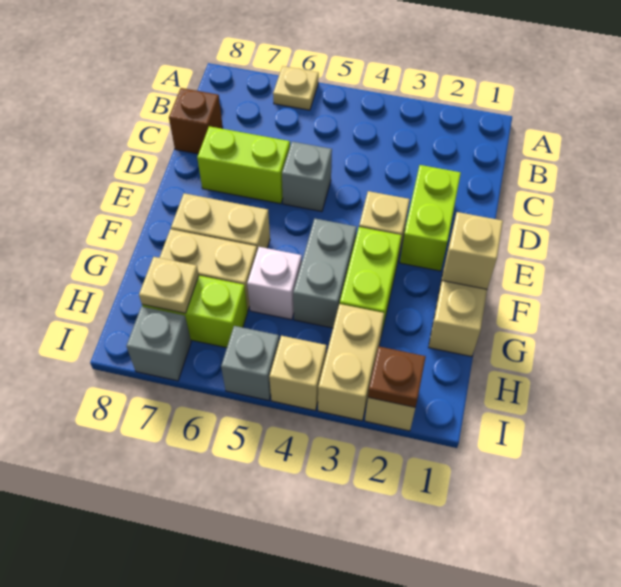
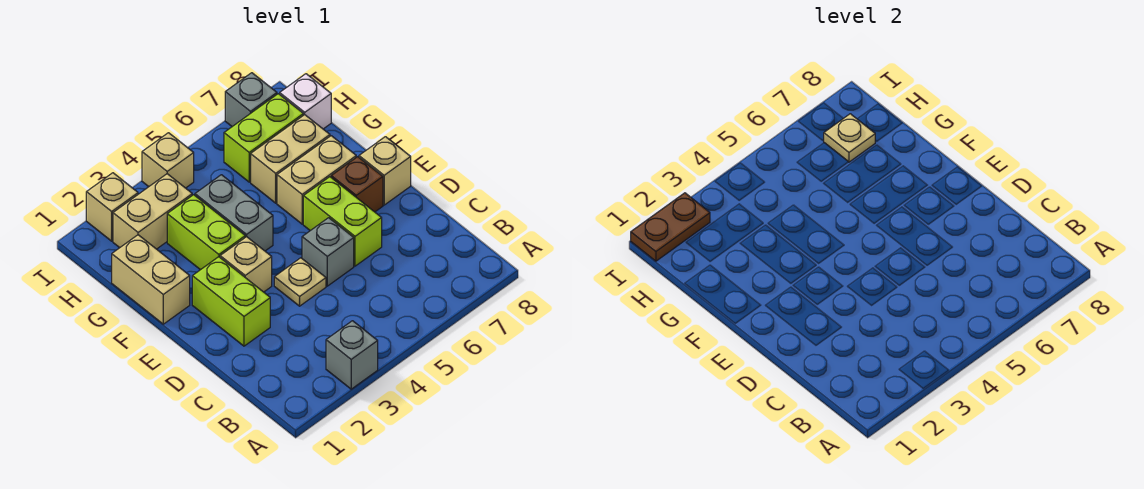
tan 1x1 plate [273,66,319,110] -> tan 1x1 plate moved to [274,258,326,306]
brown 1x1 brick [169,88,223,154] -> brown 1x1 brick moved to [331,157,383,212]
lime 1x2 brick [197,126,290,204] -> lime 1x2 brick turned to [303,177,382,266]
tan 1x1 brick [442,212,503,289] -> tan 1x1 brick moved to [359,137,411,205]
white 1x1 brick [247,247,302,320] -> white 1x1 brick moved to [280,74,331,129]
tan 1x2 brick [318,304,384,421] -> tan 1x2 brick turned to [113,174,192,249]
brown 1x1 plate [368,347,426,407] -> brown 1x2 plate [631,193,710,261]
grey 1x1 brick [221,326,279,400] -> grey 1x1 brick moved to [326,321,378,389]

